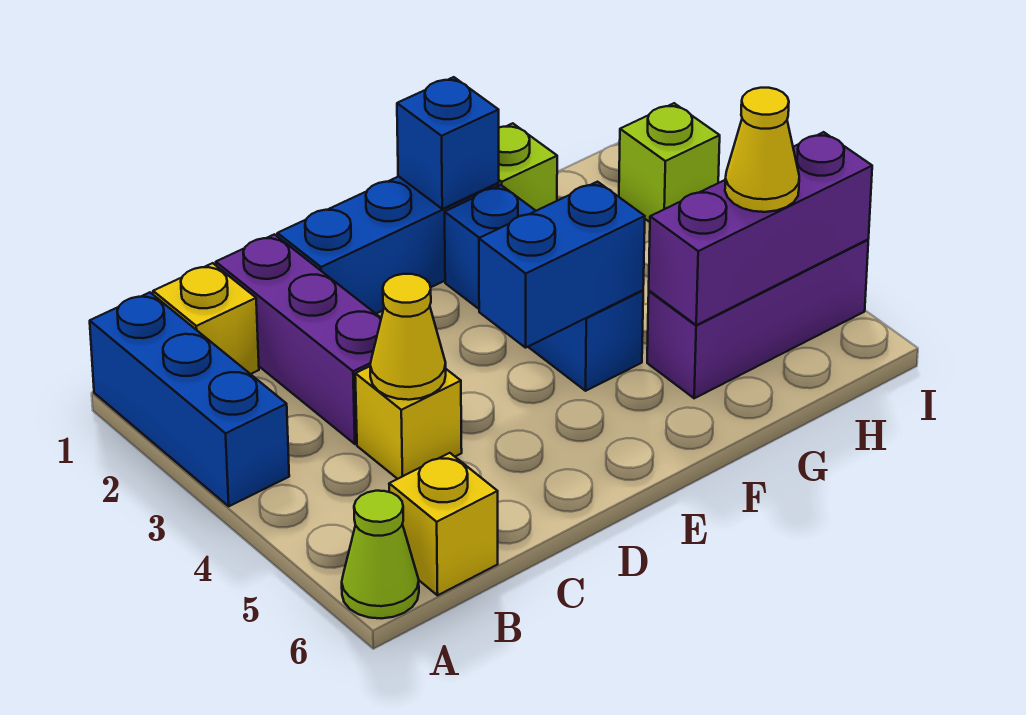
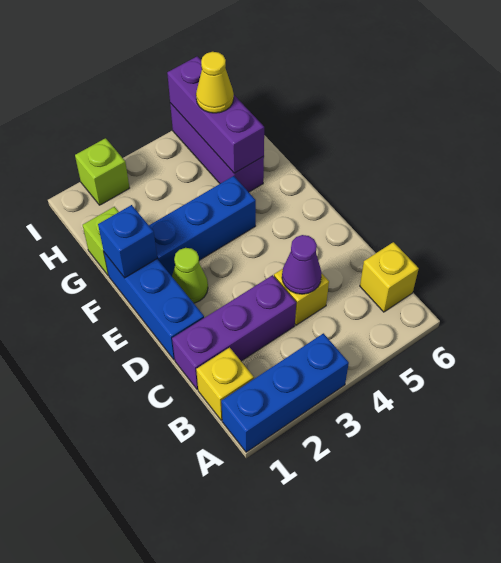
lime 1x1 cone [342,491,419,619] -> lime 1x1 cone moved to [172,248,208,303]
yellow 1x1 cone [370,274,446,400] -> purple 1x1 cone [282,235,322,294]
blue 1x2 brick [479,182,645,348] -> none

